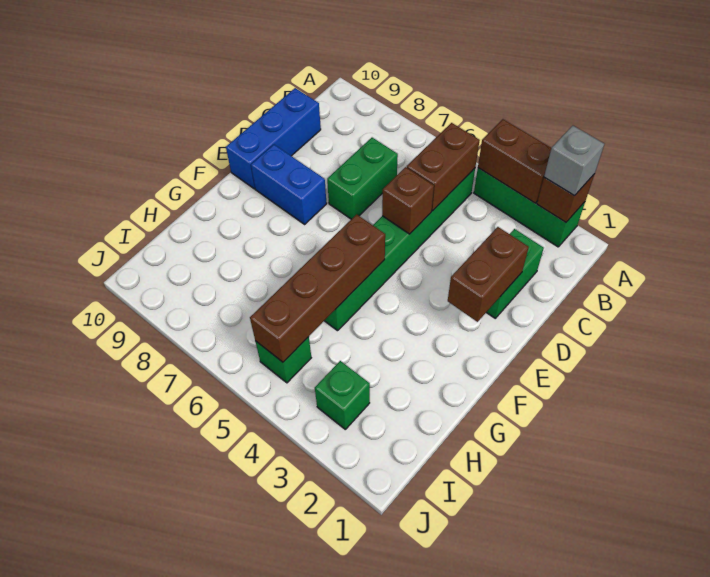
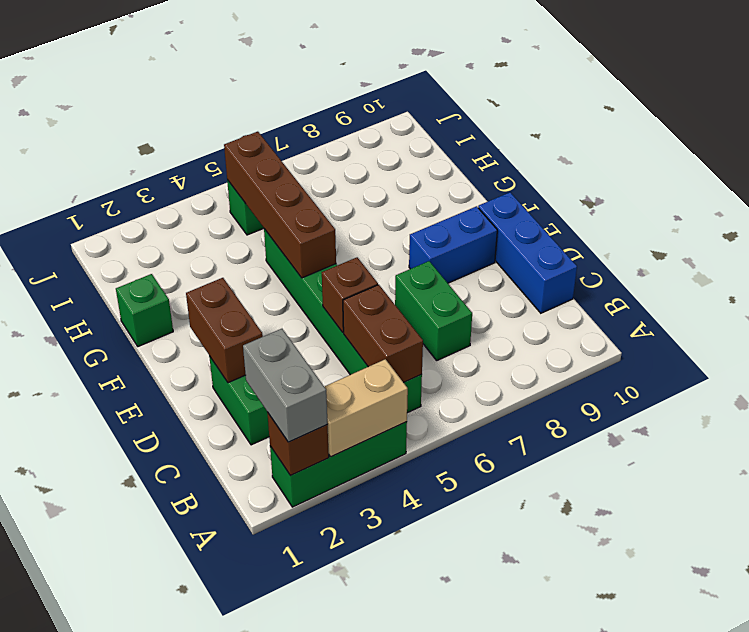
grey 1x1 brick [544,126,604,196] -> grey 1x2 brick [243,329,327,442]
brown 1x2 brick [478,119,551,203] -> tan 1x2 brick [324,359,408,457]
green 1x1 brick [315,361,370,429] -> green 1x1 brick moved to [116,274,173,347]

